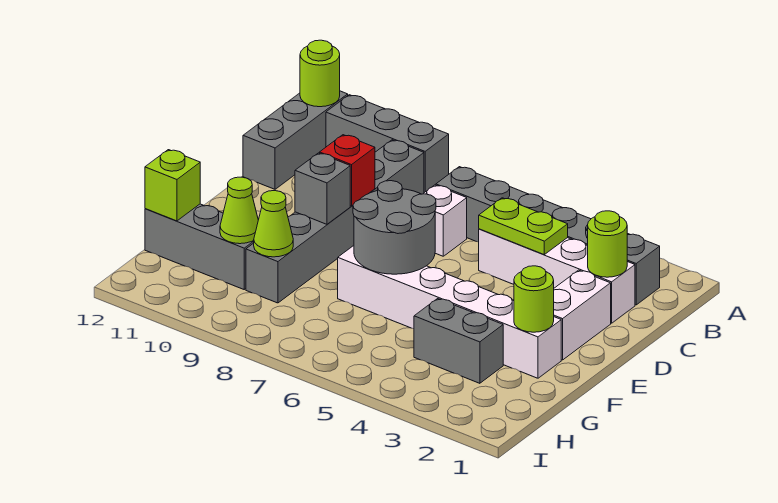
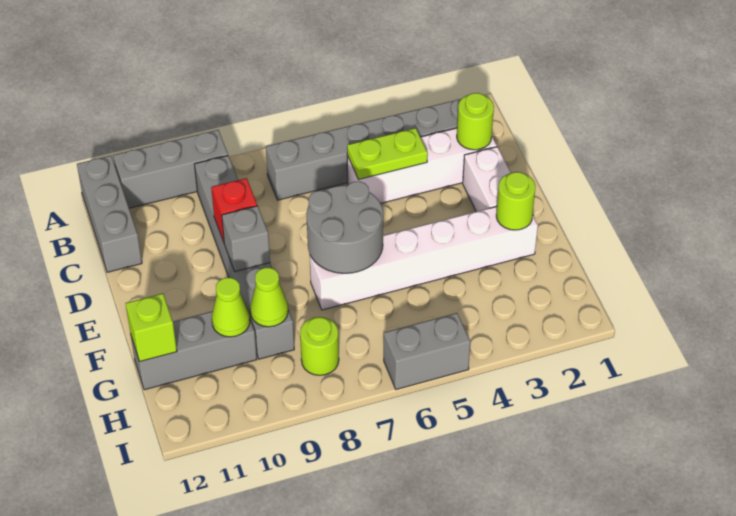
lime 1x1 round brick [300,40,340,107] -> lime 1x1 round brick moved to [300,317,339,375]
white 1x1 brick [423,185,467,256] -> none
grey 1x2 brick [414,299,503,383] -> grey 1x2 brick moved to [384,313,470,389]

